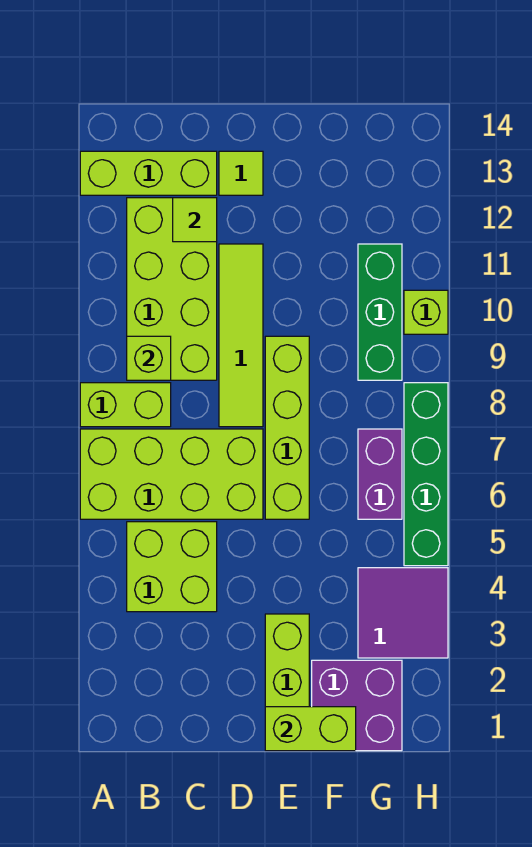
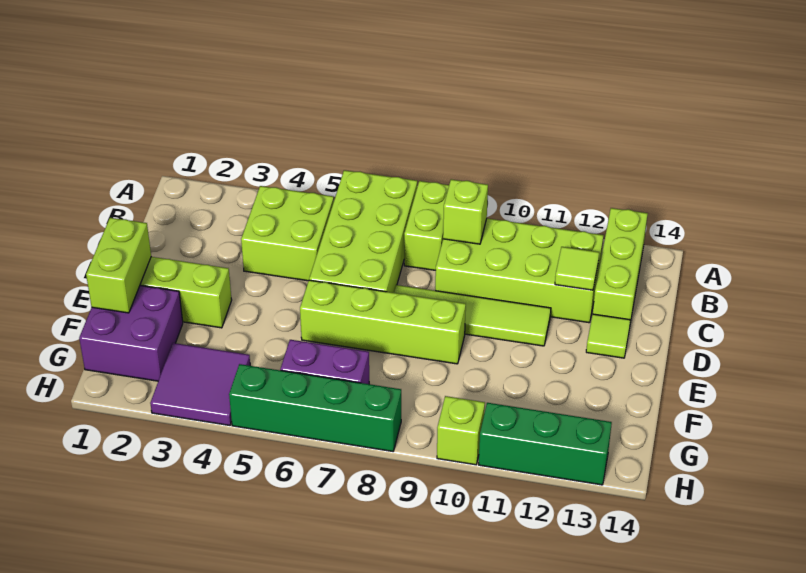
green 1x3 brick [358,244,402,380] -> green 1x3 brick moved to [479,403,612,485]

